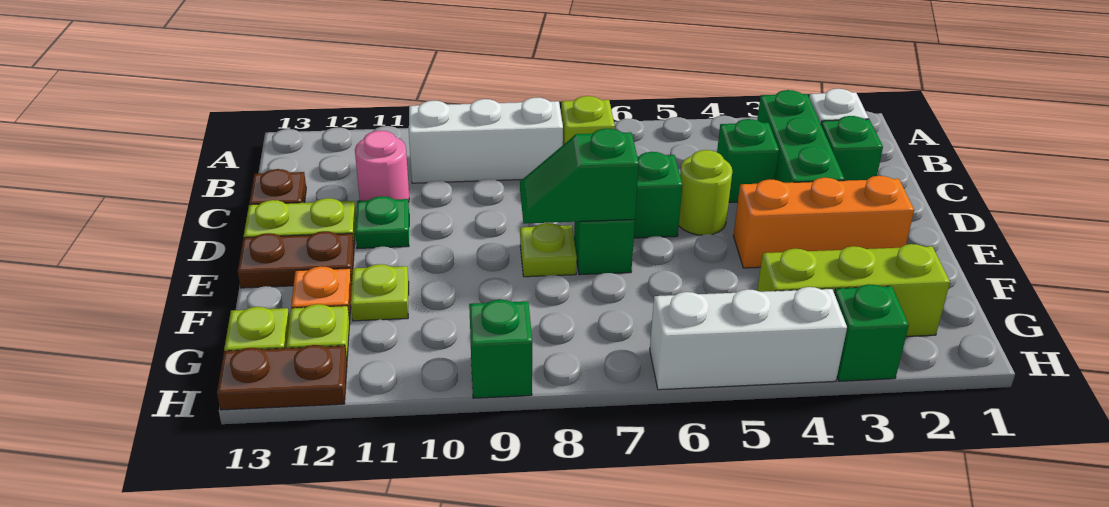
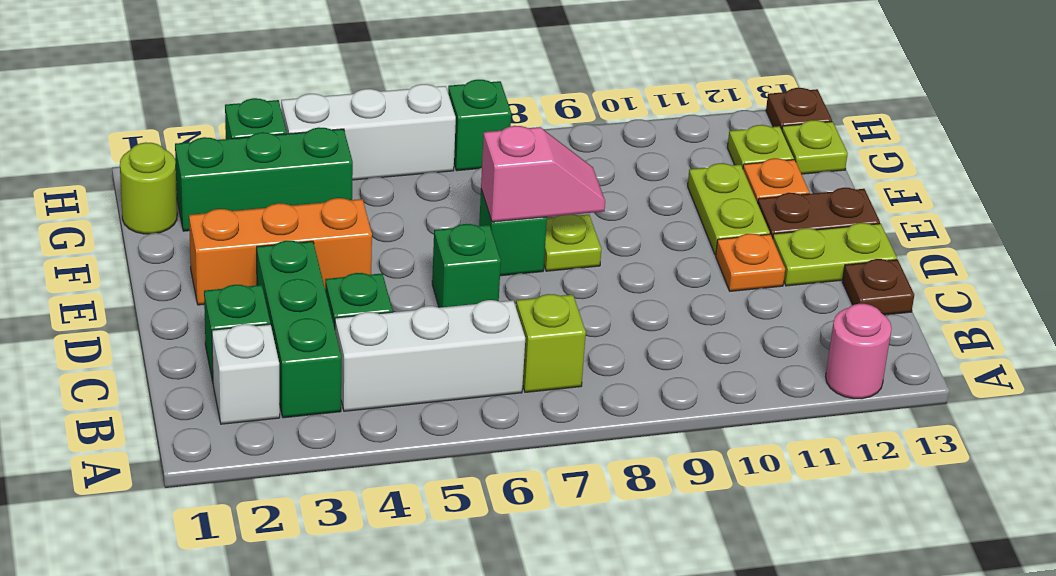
white 1x3 brick [409,98,563,183] -> white 1x3 brick moved to [335,300,525,411]
pink 1x1 round brick [355,131,409,202] -> pink 1x1 round brick moved to [826,304,892,399]
lime 1x1 round brick [679,150,732,235] -> lime 1x1 round brick moved to [120,142,177,234]
green 1x1 plate [355,196,409,249] -> orange 1x1 plate [716,234,785,291]
green 1x2 slope [520,129,639,224] -> pink 1x2 slope [481,126,605,222]
lime 1x1 plate [351,264,409,321] -> lime 1x2 plate [688,163,770,255]
lime 1x3 brick [757,244,950,336] -> green 1x3 brick [175,127,353,231]
green 1x1 brick [469,300,532,398] -> green 1x1 brick moved to [448,80,511,171]
brown 1x2 plate [217,345,347,410] -> brown 1x1 plate [766,88,832,130]

